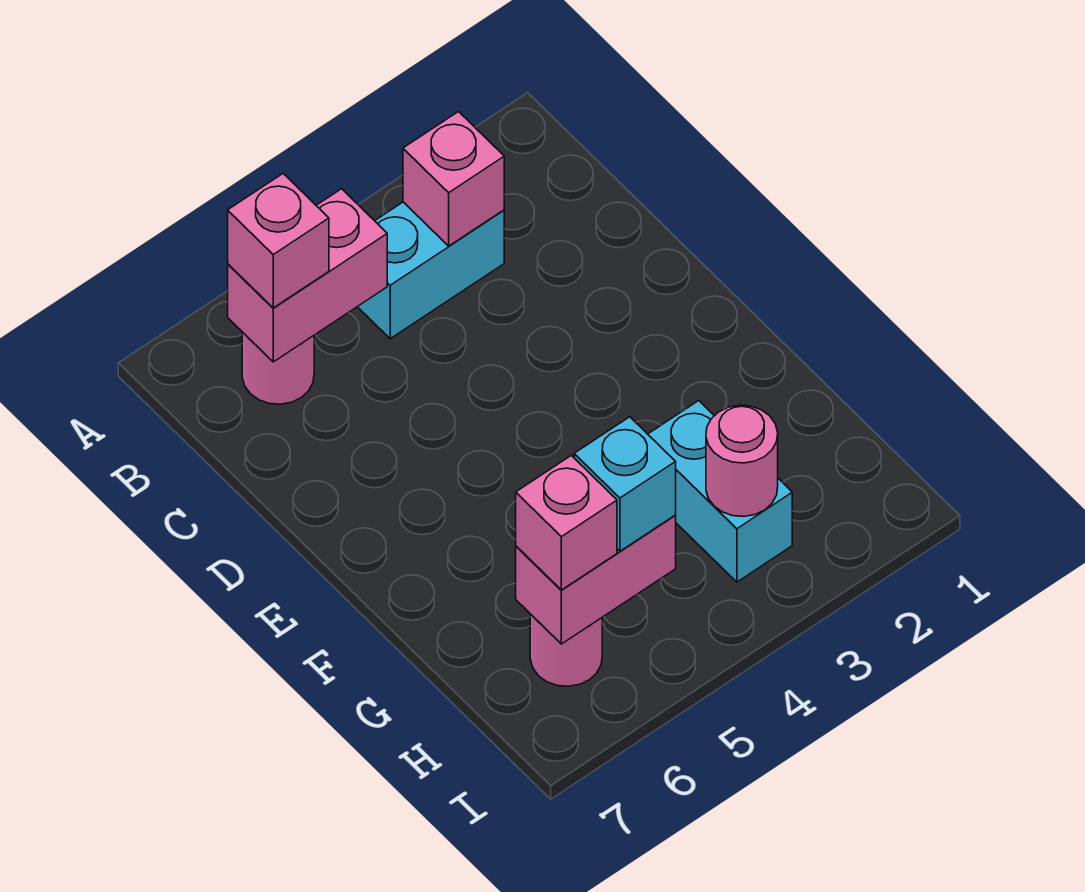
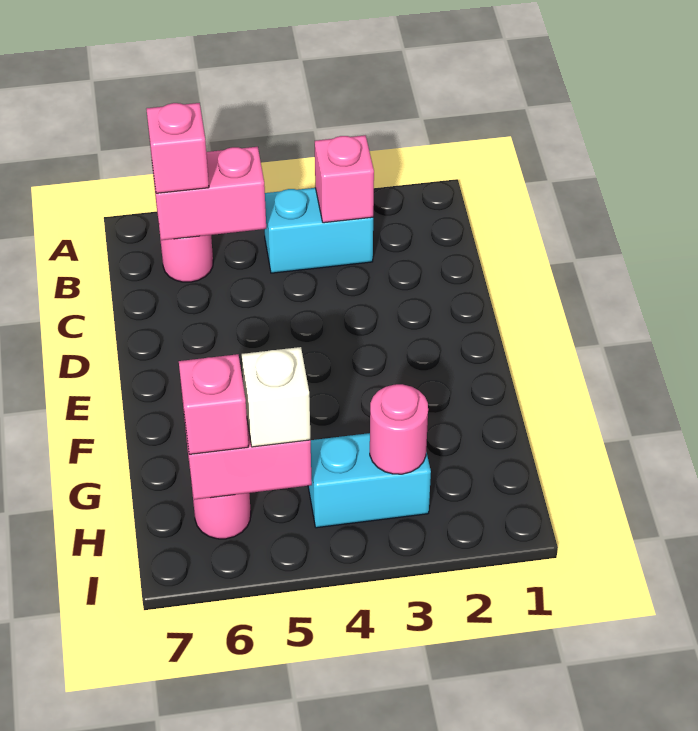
cyan 1x2 brick [648,401,792,582] -> cyan 1x2 brick turned to [308,433,431,528]
cyan 1x1 brick [574,417,676,551] -> white 1x1 brick [242,347,311,447]

